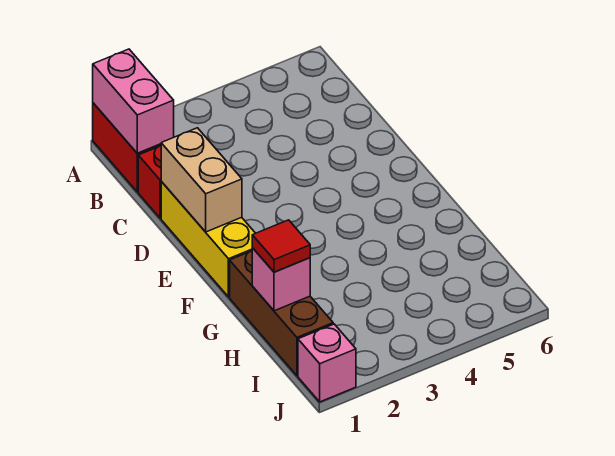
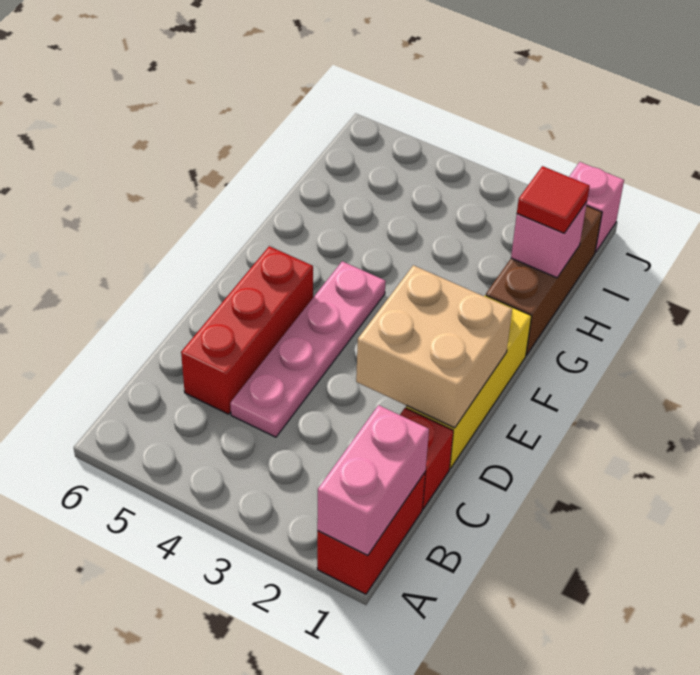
none -> pink 1x4 plate [230,261,386,437]
none -> red 1x3 brick [181,246,313,414]
tan 1x2 brick [161,128,242,232] -> tan 2x2 brick [356,265,512,428]

